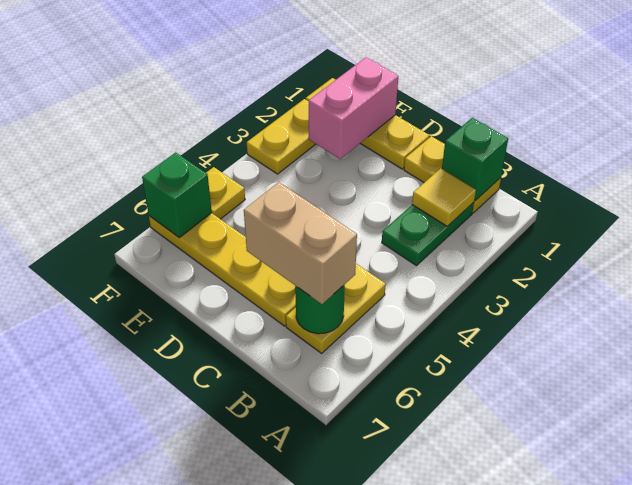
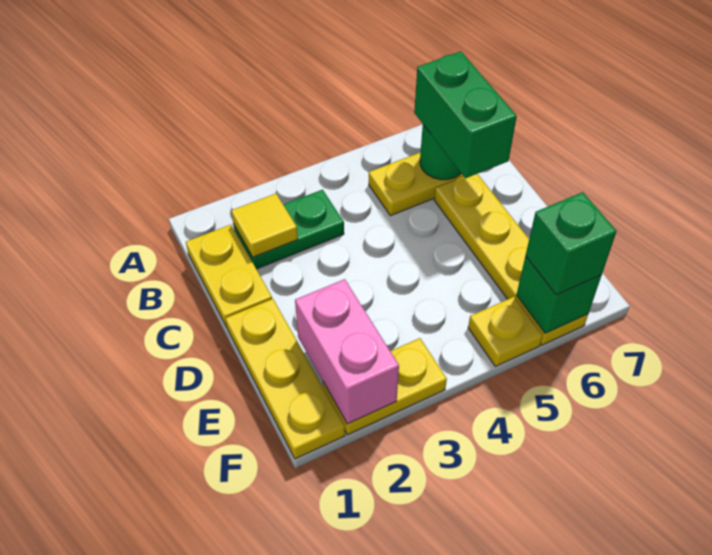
green 1x1 brick [442,118,508,200] -> green 1x1 brick moved to [526,192,616,295]
tan 1x2 brick [244,182,357,304] -> green 1x2 brick [414,51,517,178]
pink 1x2 brick [309,57,398,159] -> pink 1x2 brick turned to [295,279,399,424]

